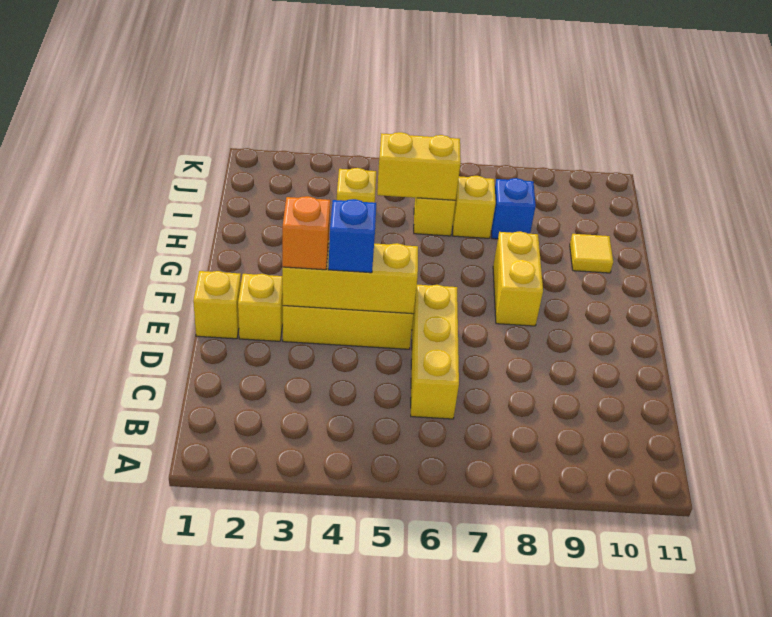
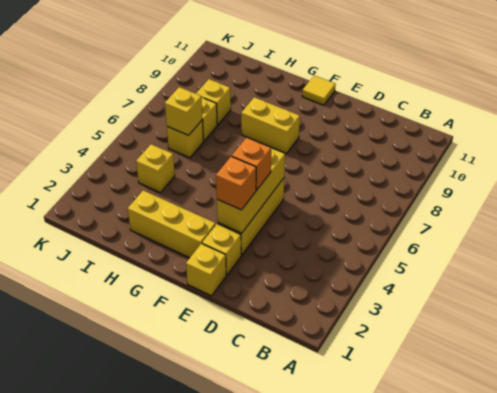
yellow 1x3 brick [411,285,459,419] -> yellow 1x3 brick moved to [128,190,216,258]
blue 1x1 brick [328,199,376,273] -> orange 1x1 brick [232,137,271,190]
yellow 1x1 tile [570,234,613,273] -> yellow 1x1 tile moved to [302,75,336,105]
yellow 1x2 brick [377,132,461,200] -> yellow 1x1 brick [165,87,202,135]
blue 1x1 brick [491,178,536,239] -> yellow 1x1 brick [196,79,231,125]

